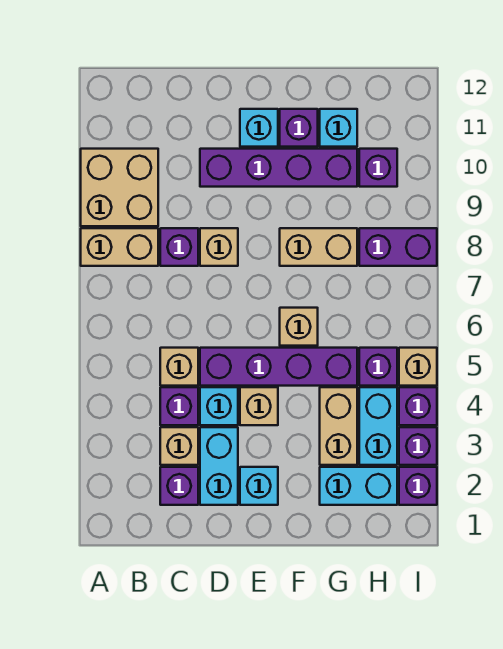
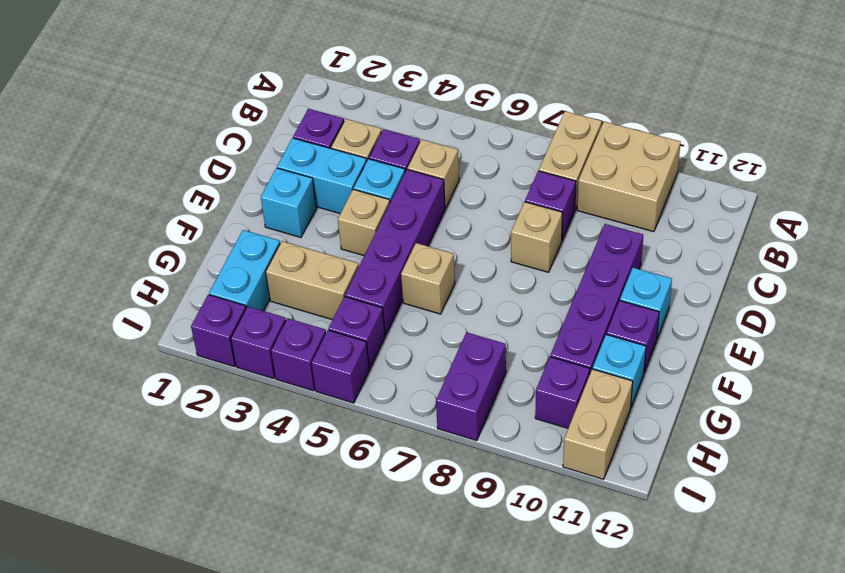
tan 1x2 brick [280,228,357,266] -> tan 1x2 brick moved to [563,369,633,479]
cyan 1x2 brick [359,387,397,465] -> none
tan 1x1 brick [399,348,437,386] -> purple 1x1 brick [312,330,369,403]

